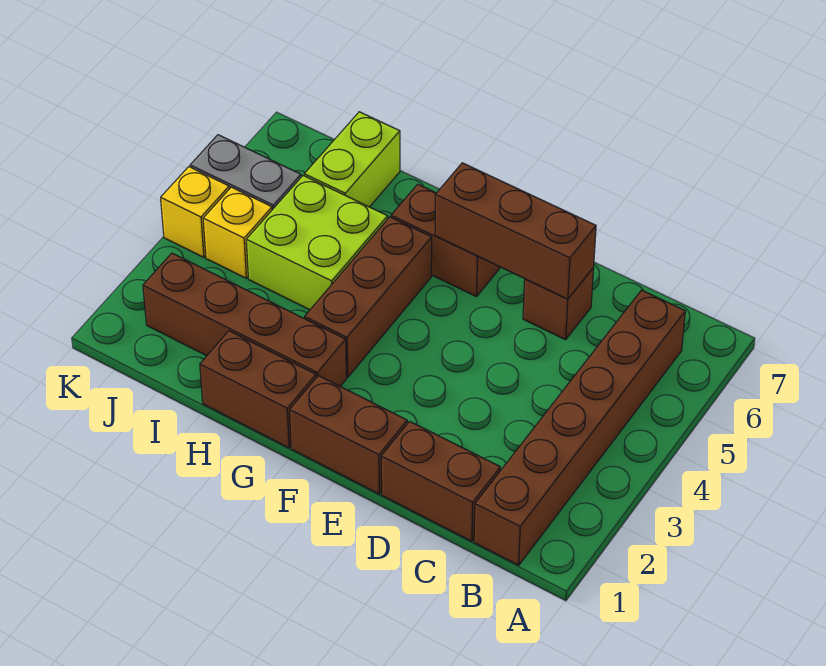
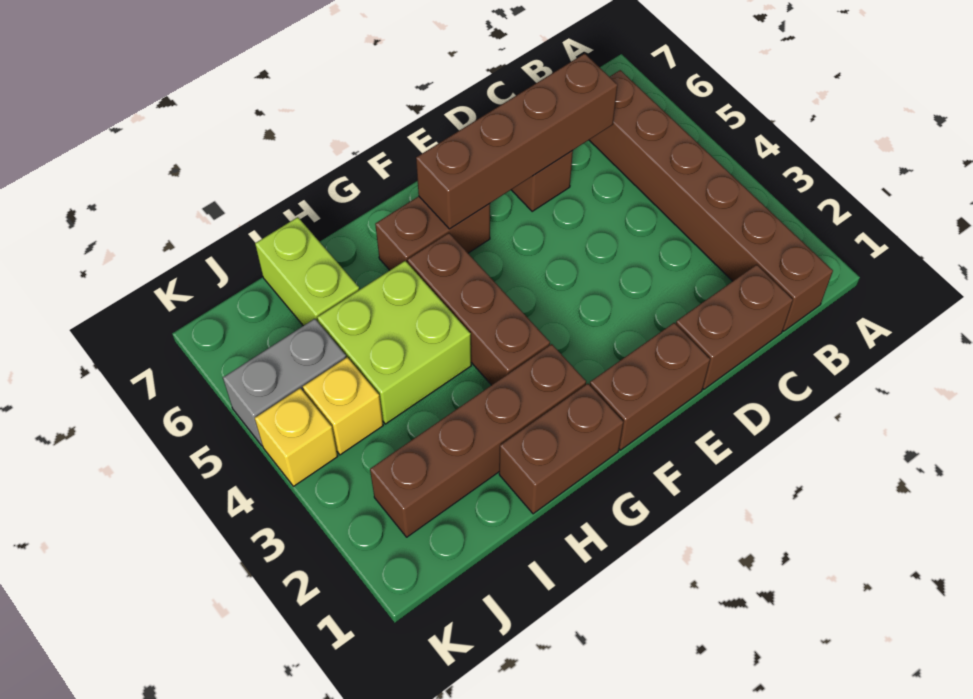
brown 1x3 brick [435,163,596,299] -> brown 1x4 brick [416,54,617,229]

